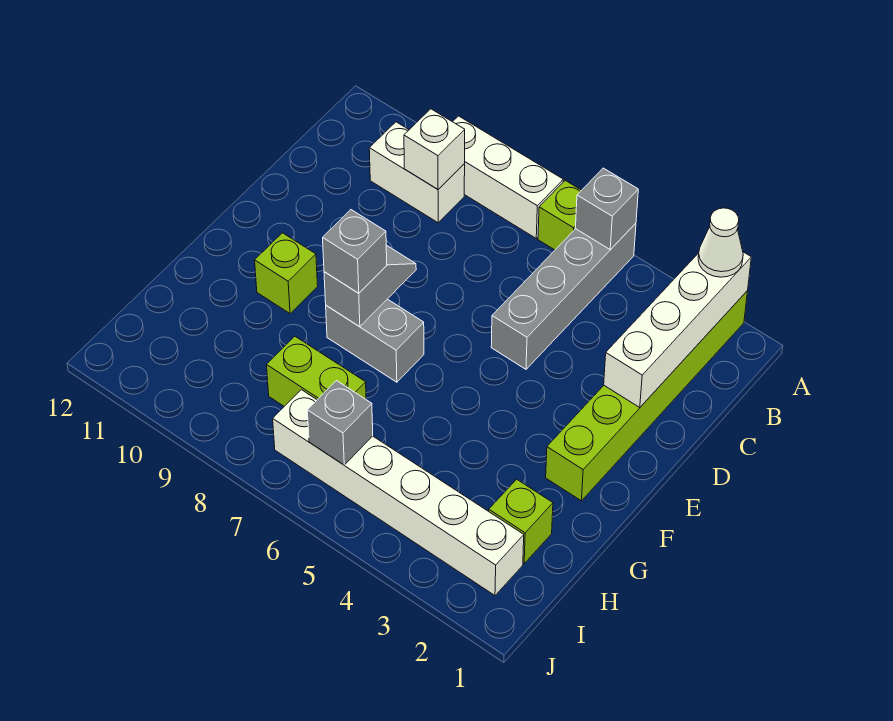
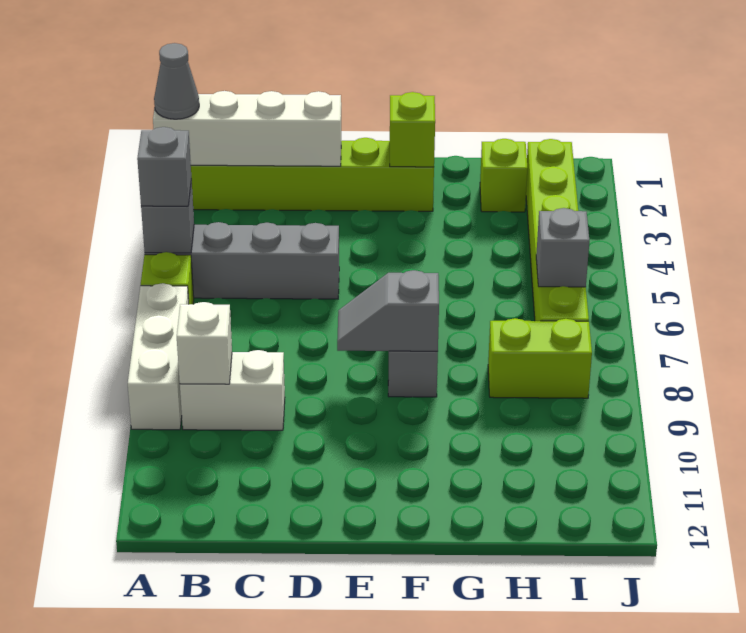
white 1x1 cone [698,208,743,277] -> grey 1x1 cone [154,43,199,119]
white 1x2 brick [369,122,465,223] -> white 1x2 brick turned to [180,350,285,430]
grey 1x1 brick [323,210,387,293] -> grey 1x1 brick moved to [137,127,191,206]
lime 1x1 brick [255,233,318,314] -> lime 1x1 brick moved to [390,92,435,167]
lime 1x2 brick [267,336,366,406] -> lime 1x2 brick turned to [488,318,592,398]
white 1x6 brick [273,390,524,595] -> lime 1x6 brick [526,139,589,321]

